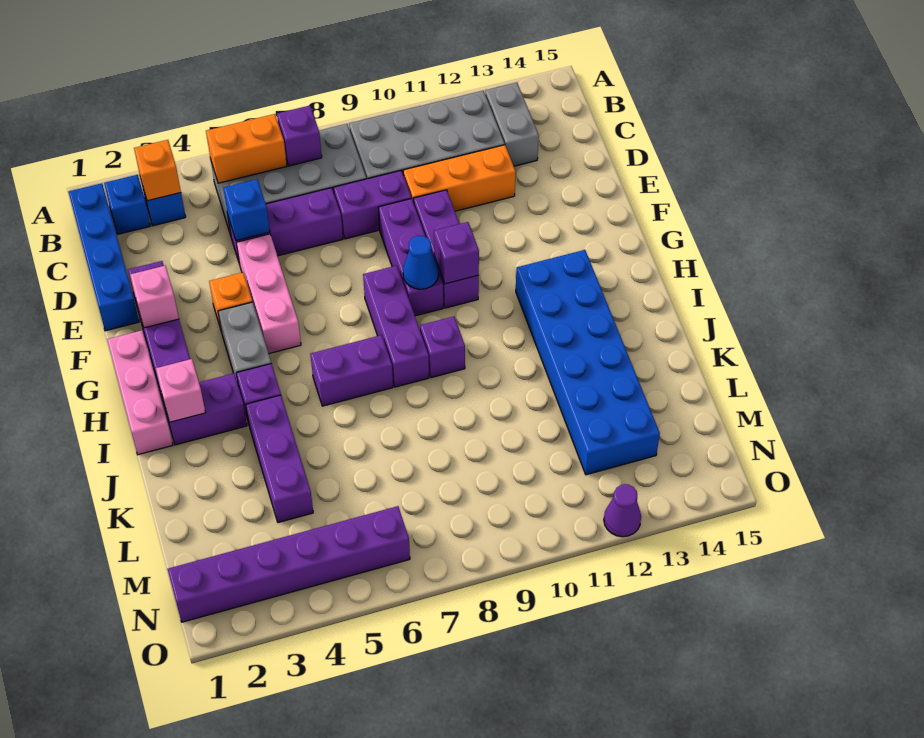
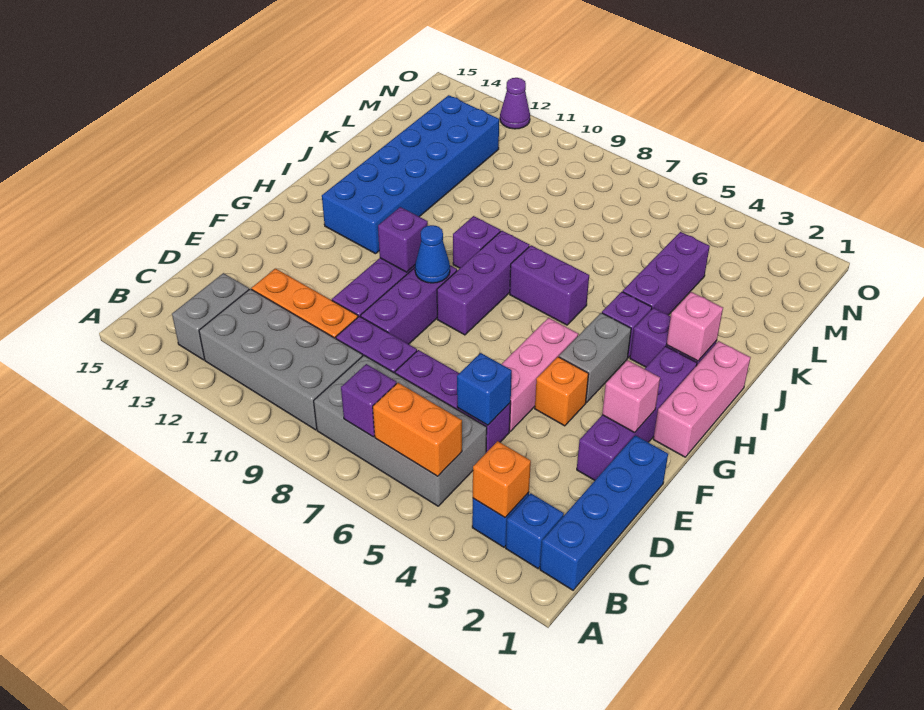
purple 1x6 brick [168,506,410,622] -> none

